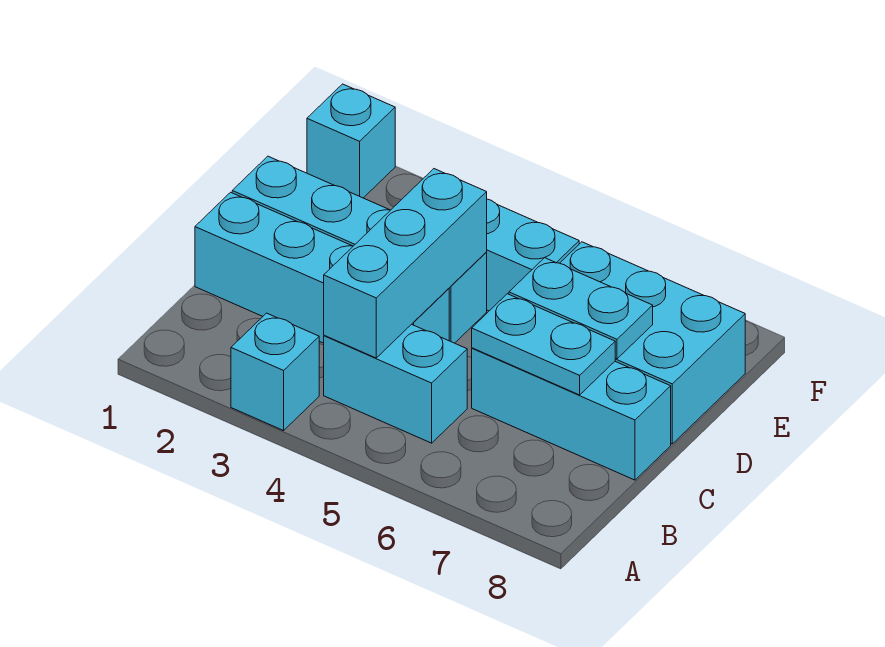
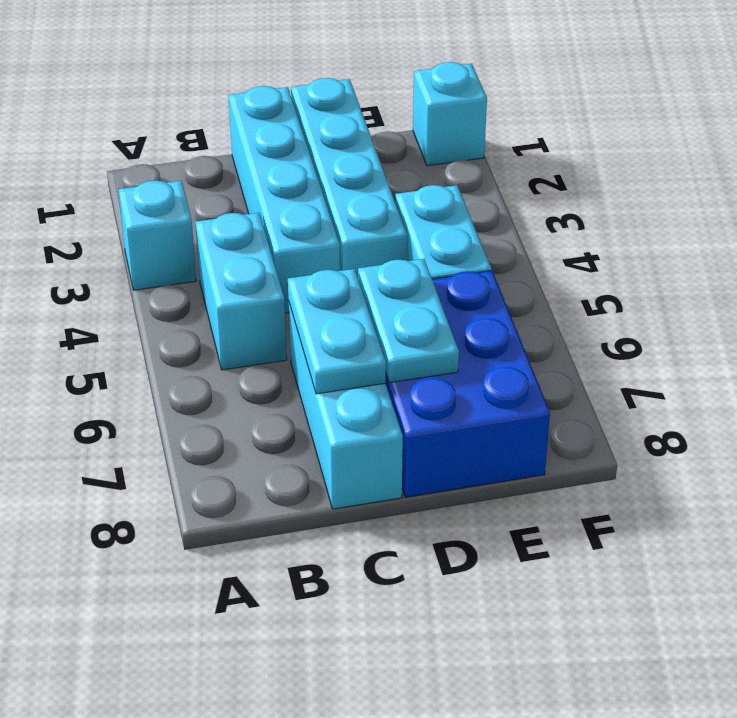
cyan 1x3 brick [324,169,487,358] -> none
cyan 2x3 brick [560,242,745,444] -> blue 2x3 brick [386,270,550,497]

